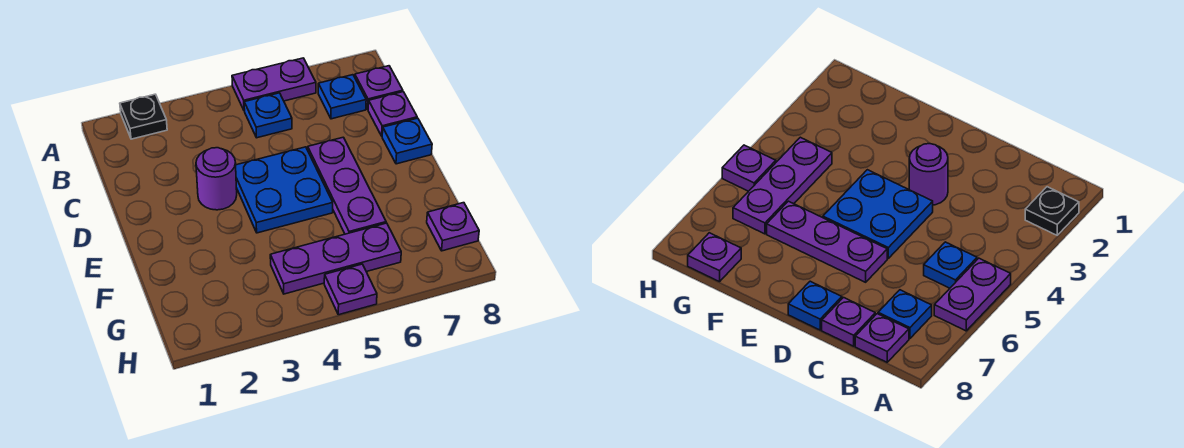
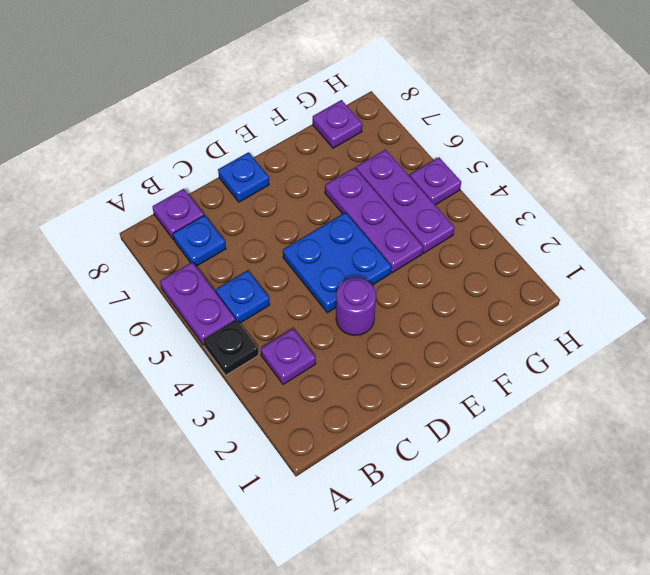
black 1x1 plate [120,94,167,139] -> black 1x1 plate moved to [203,320,258,375]
purple 1x1 plate [368,92,417,136] -> purple 1x1 plate moved to [261,329,316,385]
purple 1x3 plate [308,137,386,234] -> purple 1x3 plate turned to [325,168,423,273]

